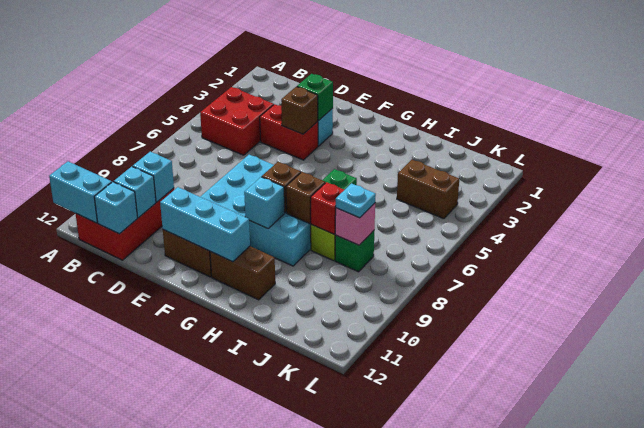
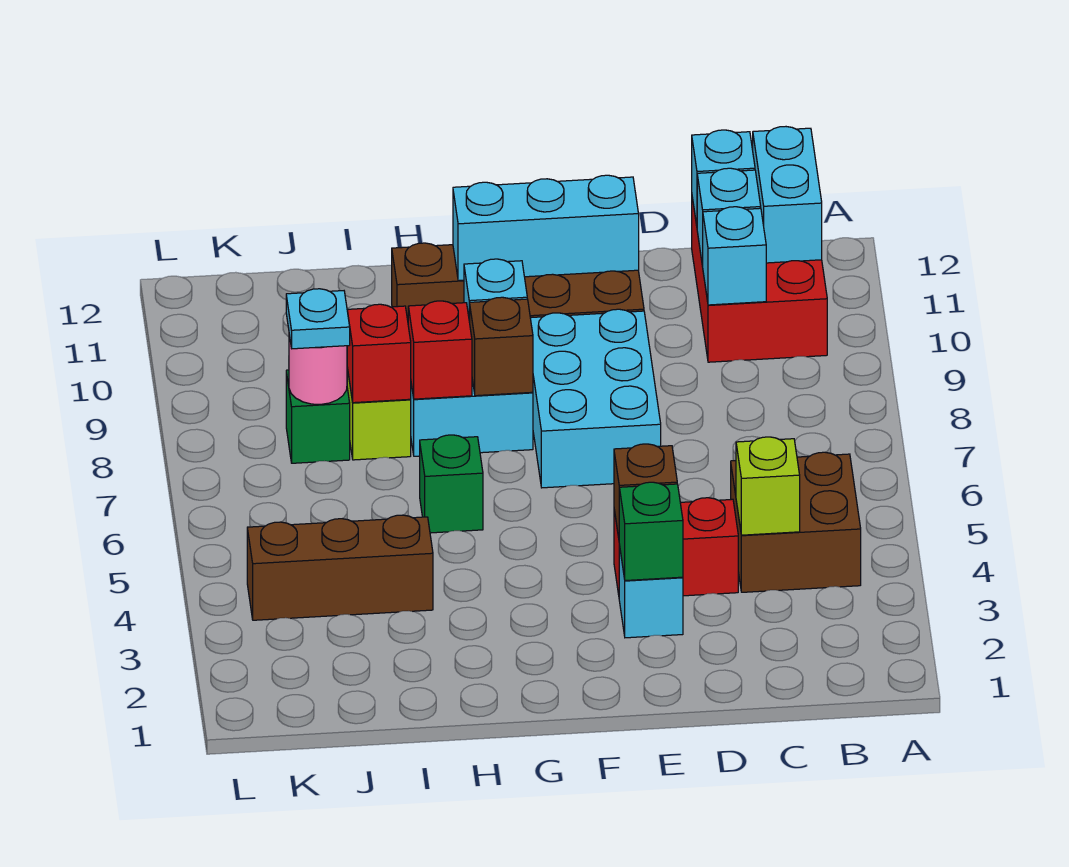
cyan 1x2 brick [49,161,112,223] -> cyan 1x2 brick turned to [753,127,822,263]
red 2x2 brick [200,87,274,155] -> brown 2x2 brick [731,452,861,592]
none -> lime 1x1 brick [736,437,800,535]
brown 1x1 brick [286,172,325,223] -> red 1x1 brick [408,301,472,399]
brown 1x2 brick [397,160,459,219] -> brown 1x3 brick [247,515,433,620]
pink 1x1 brick [335,203,375,245] -> pink 1x1 round brick [289,335,347,404]

